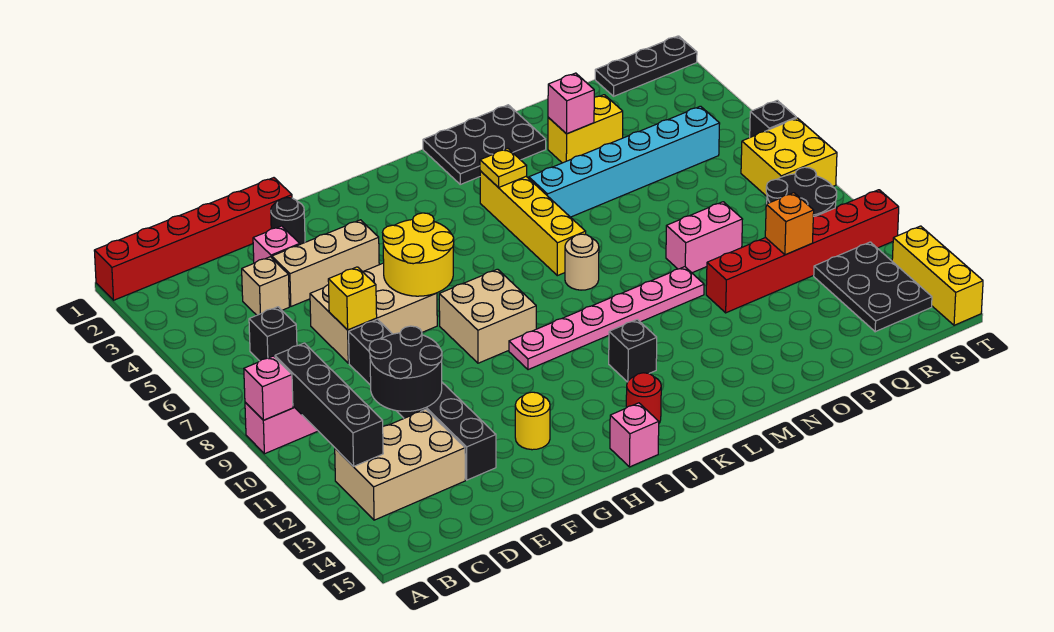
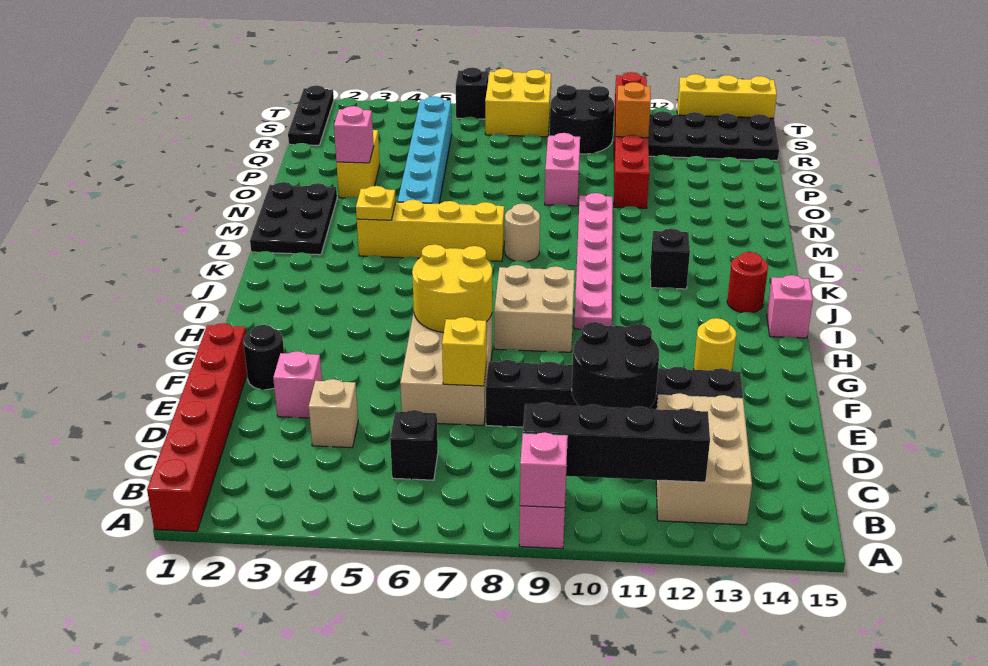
tan 1x3 brick [272,220,379,306] -> none
black 2x3 plate [814,242,932,332] -> black 2x4 plate [648,111,779,161]

